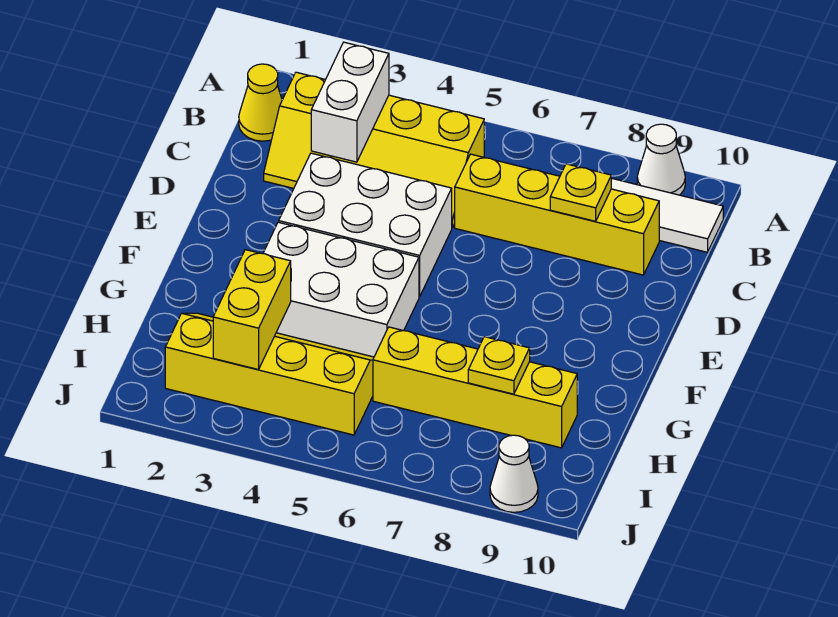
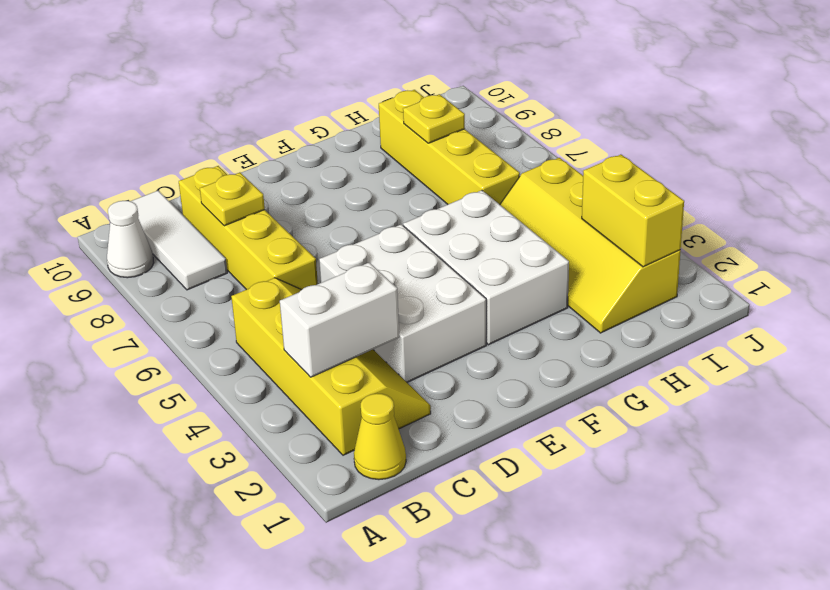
yellow 1x2 brick [213,250,291,370] -> yellow 1x2 brick turned to [582,155,684,267]
white 1x1 cone [490,435,538,512] -> none

